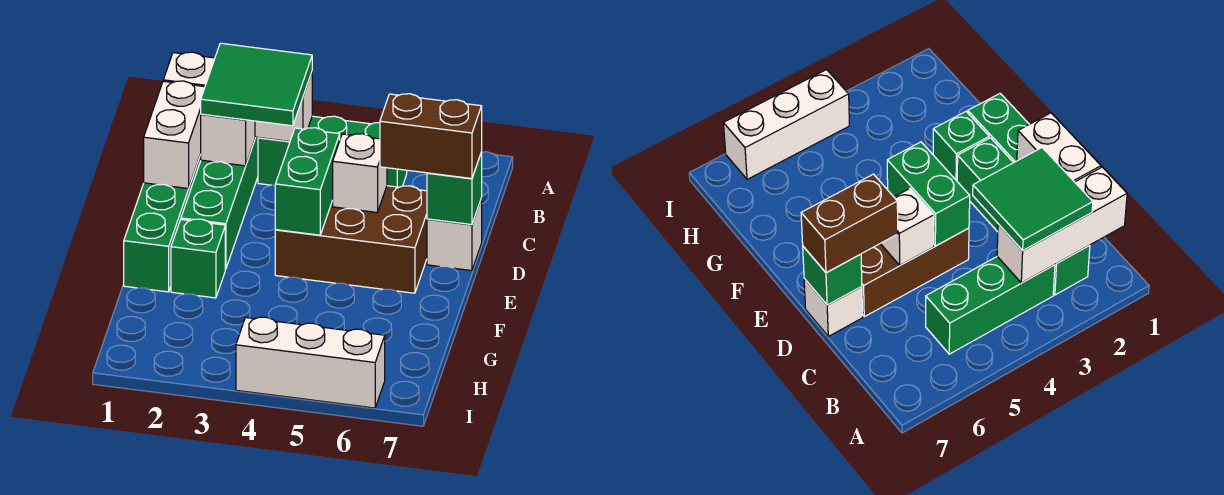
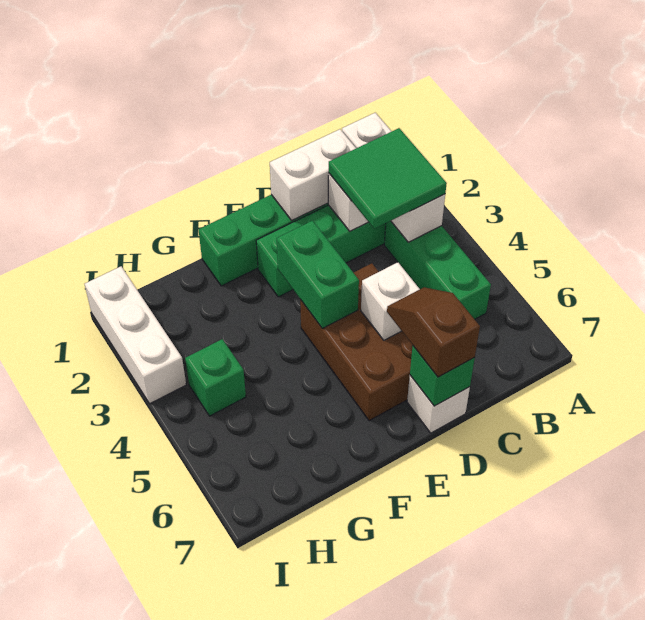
green 1x2 brick [275,128,340,235] -> green 1x2 brick turned to [277,221,359,328]
brown 1x2 brick [380,94,482,179] -> brown 1x2 slope [387,287,480,377]
green 1x1 brick [171,219,225,298] -> green 1x1 brick moved to [185,339,246,416]
white 1x3 brick [236,317,385,408] -> white 1x3 brick moved to [85,266,186,404]

